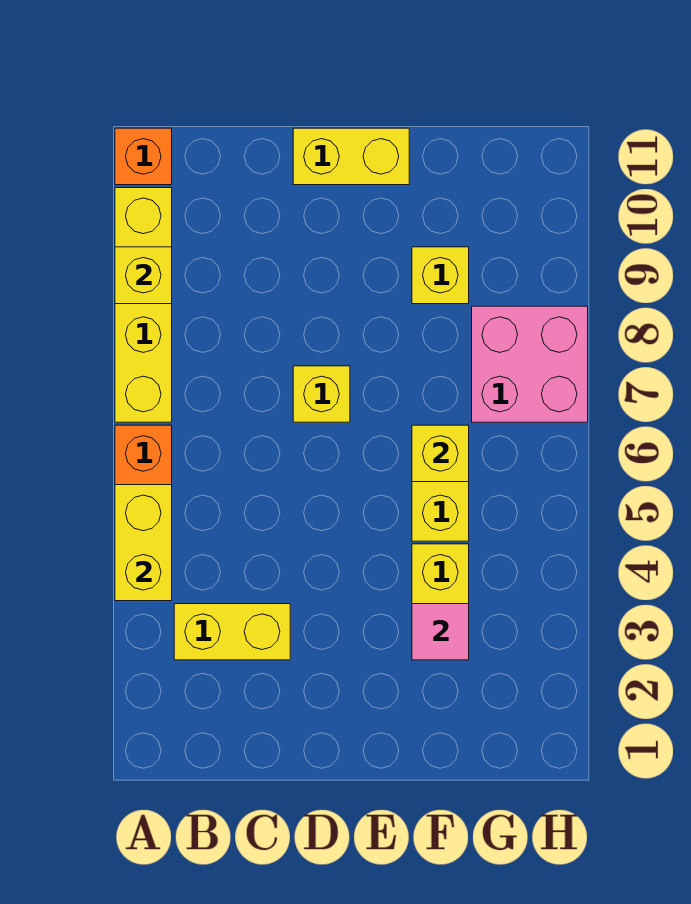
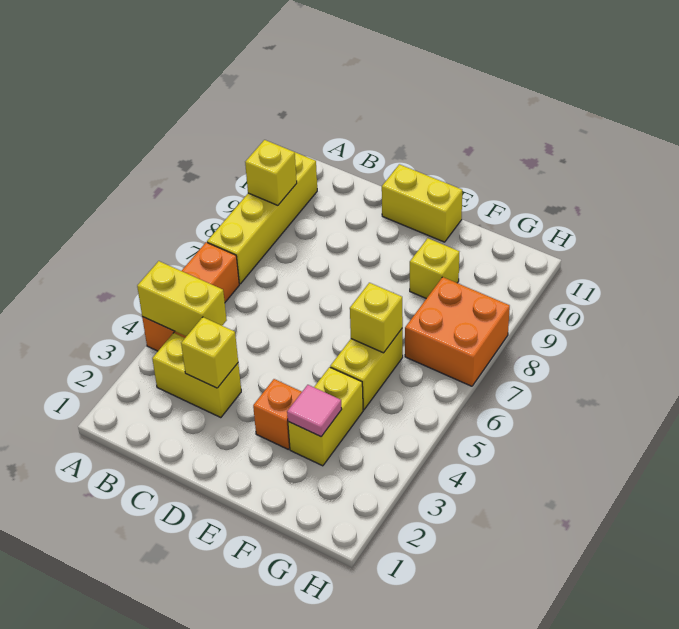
yellow 1x2 brick [115,485,172,601] -> yellow 1x2 brick turned to [137,261,227,336]
orange 1x1 brick [115,128,172,185] -> orange 1x1 brick moved to [253,379,302,449]
yellow 1x1 brick [293,366,350,422] -> yellow 1x1 brick moved to [181,317,238,388]
pink 2x2 brick [472,306,588,422] -> orange 2x2 brick [405,277,510,386]

